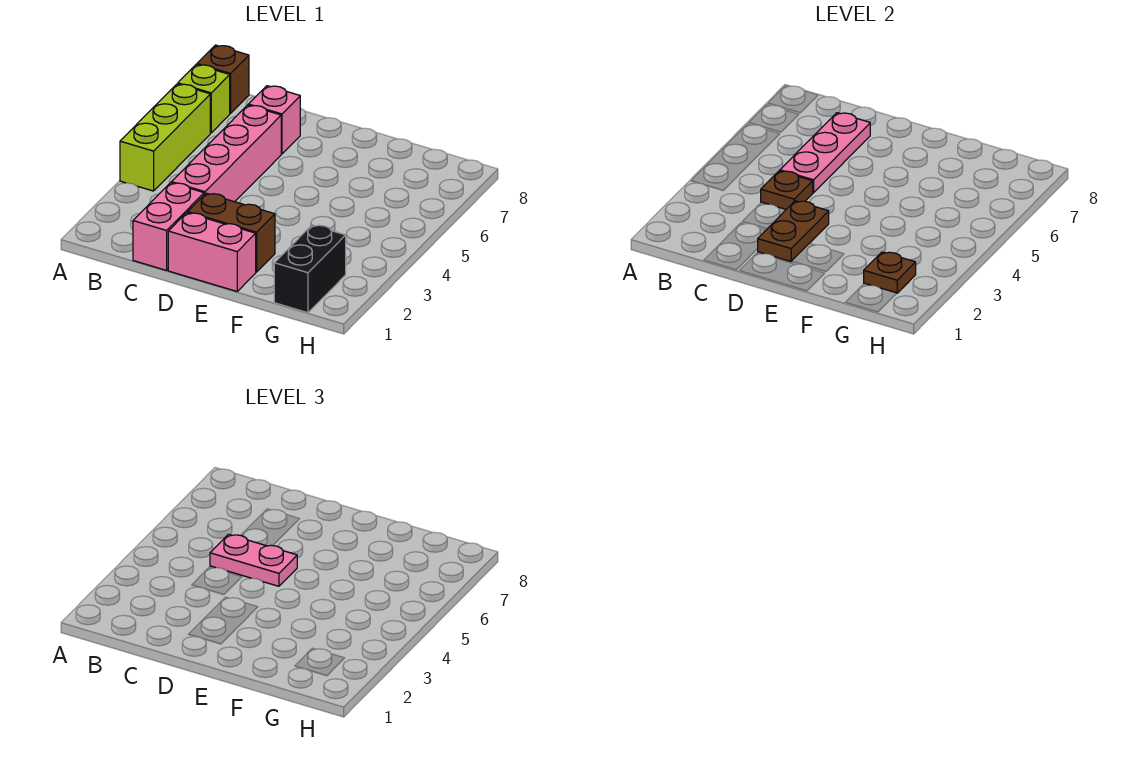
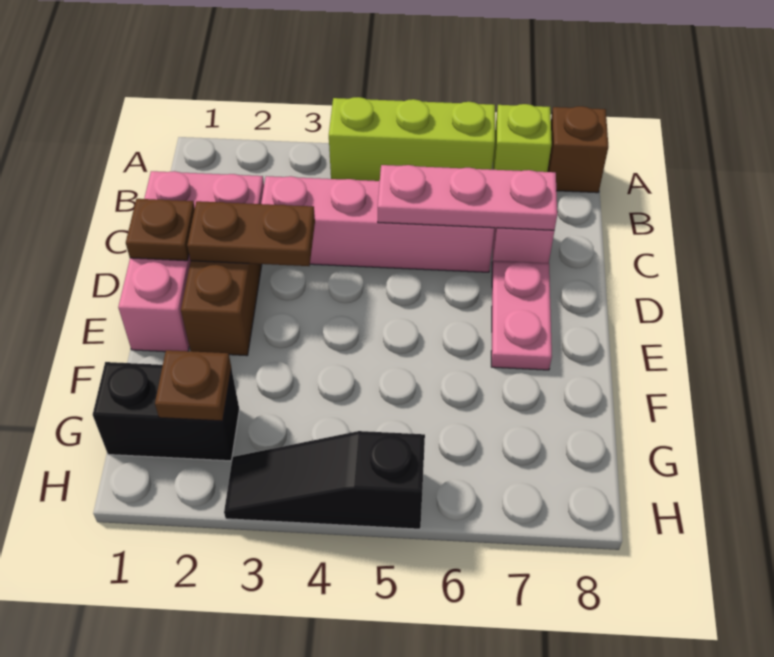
brown 1x1 plate [761,171,813,209] -> brown 1x1 plate moved to [126,199,195,261]
pink 1x2 plate [210,534,297,586] -> pink 1x2 plate moved to [491,261,552,370]
none -> black 1x3 slope [224,431,425,529]

